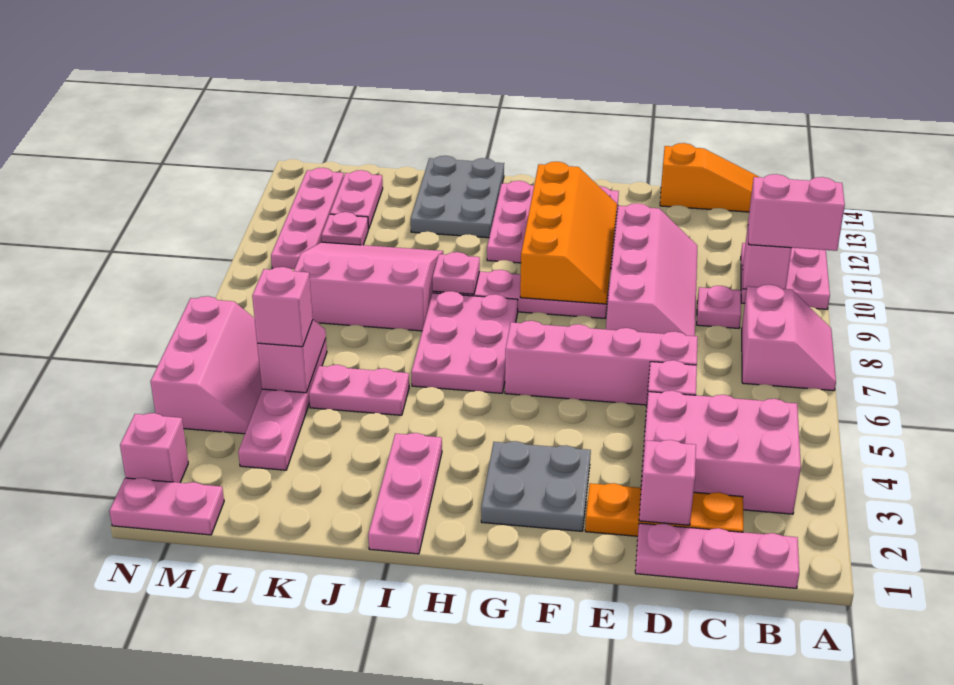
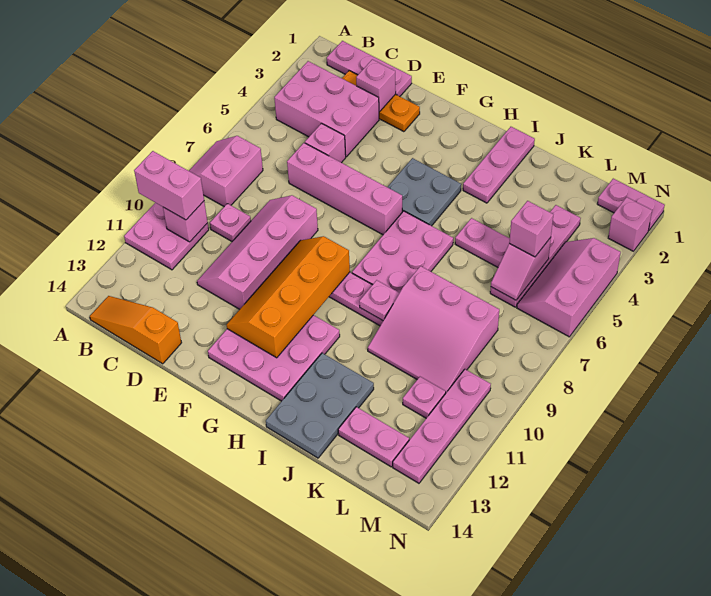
grey 2x2 plate [481,441,591,531] -> grey 2x2 plate moved to [388,158,461,226]
pink 1x2 plate [330,170,383,229] -> pink 1x2 plate turned to [338,407,409,467]

